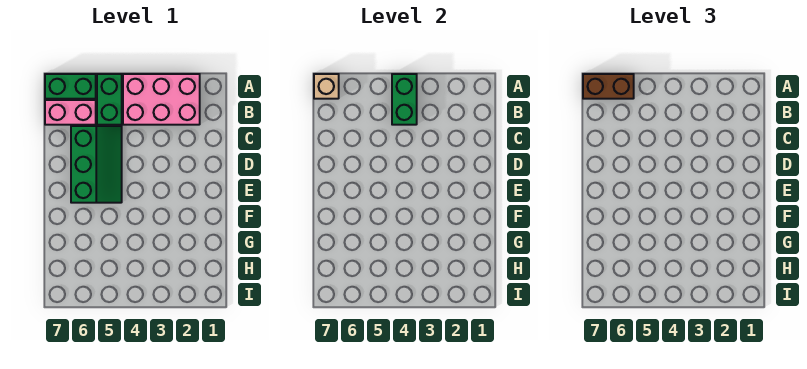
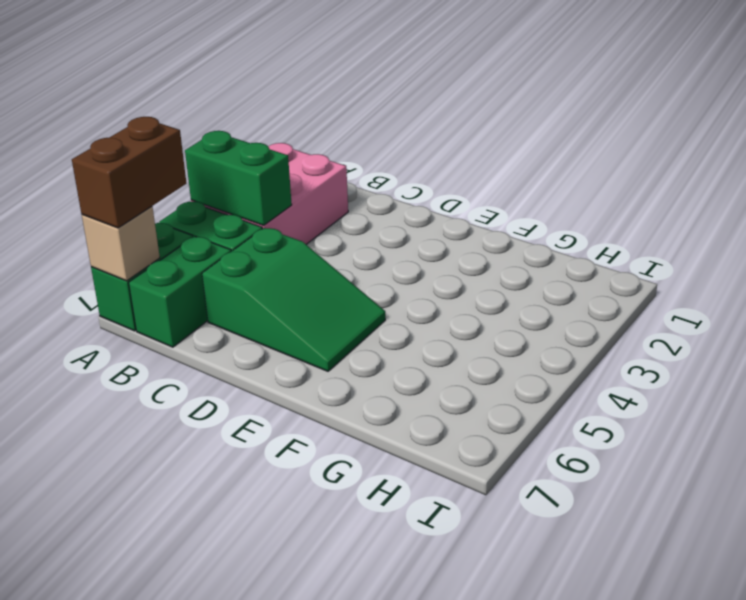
pink 1x2 brick [45,100,96,125] -> green 1x2 brick [129,236,231,347]
green 2x3 slope [71,126,122,203] -> green 2x3 slope turned to [202,228,385,371]

